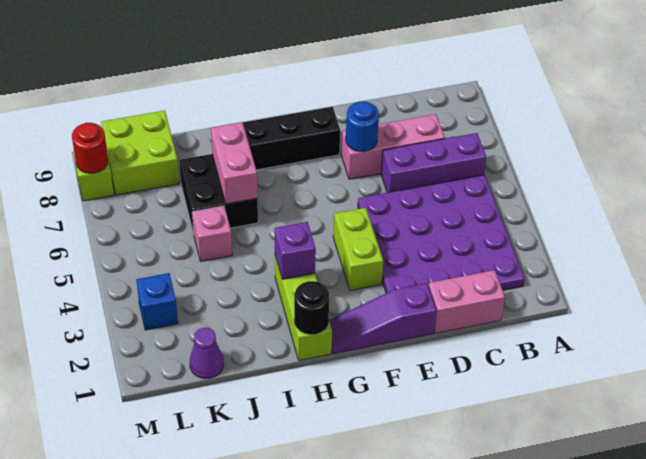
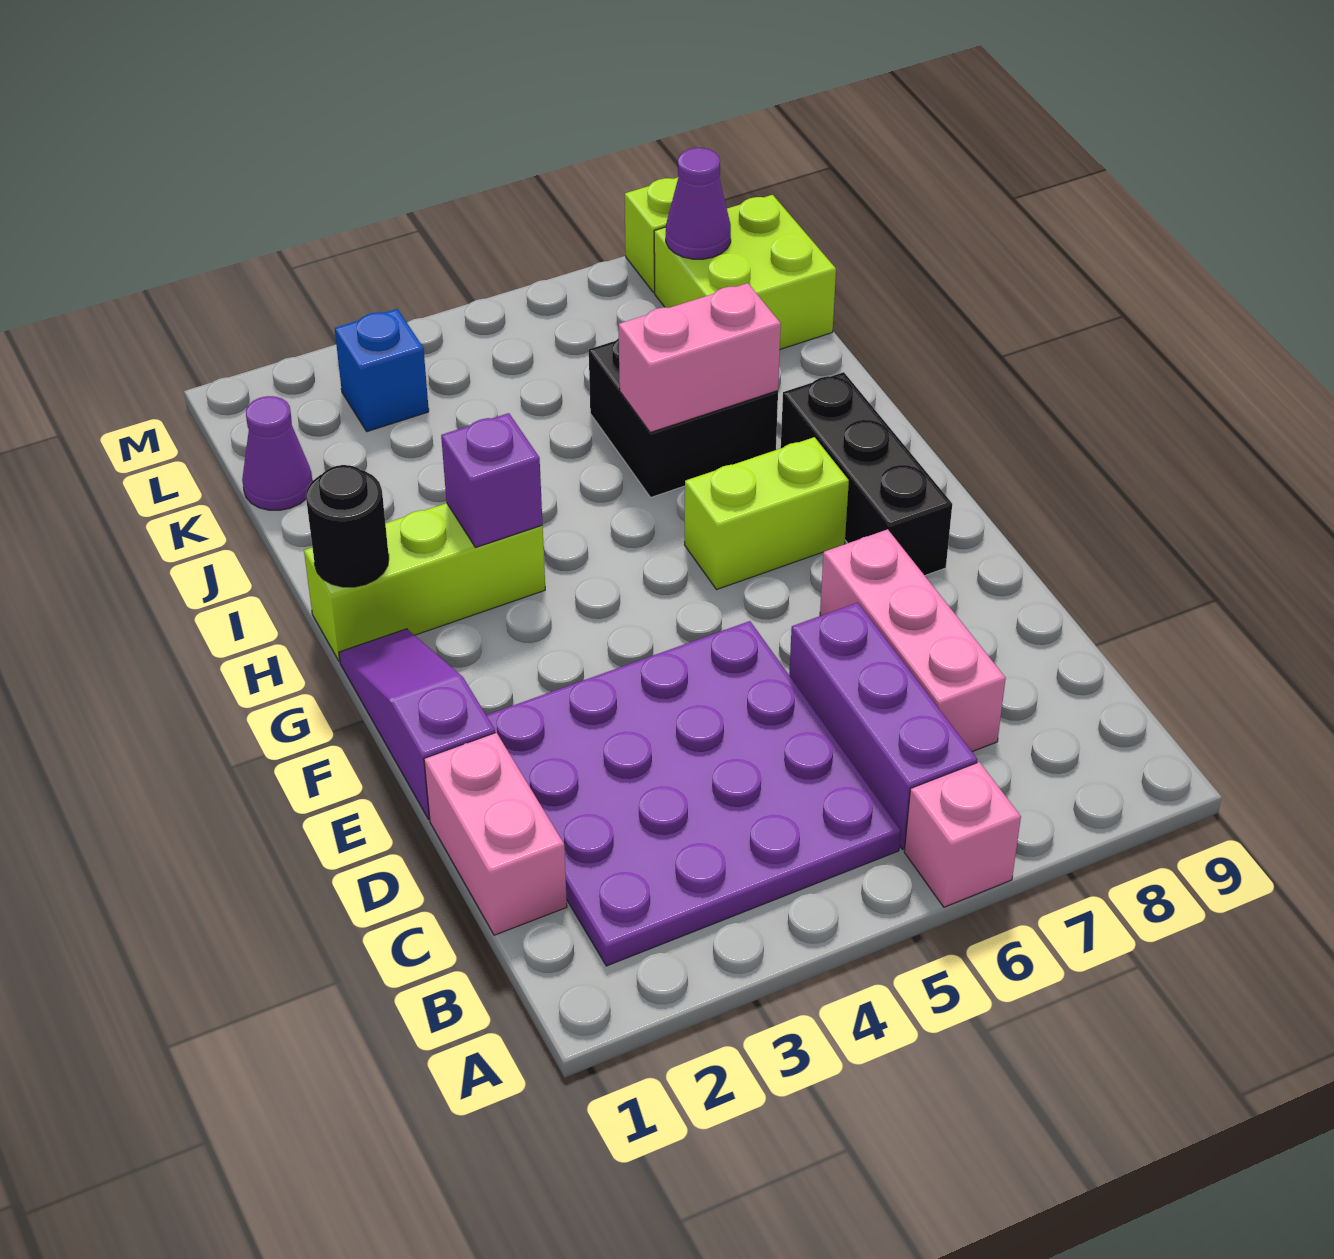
blue 1x1 round brick [346,101,379,152] -> none
lime 1x2 brick [333,208,383,290] -> lime 1x2 brick moved to [685,437,849,590]
pink 1x1 brick [192,206,232,261] -> pink 1x1 brick moved to [904,762,1021,907]
none -> purple 1x1 cone [666,148,731,259]
red 1x1 round brick [72,123,108,173] -> none

